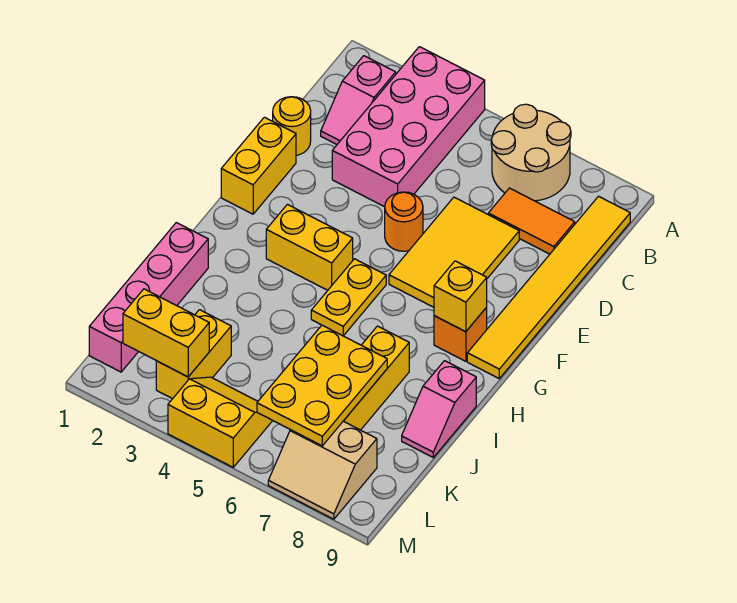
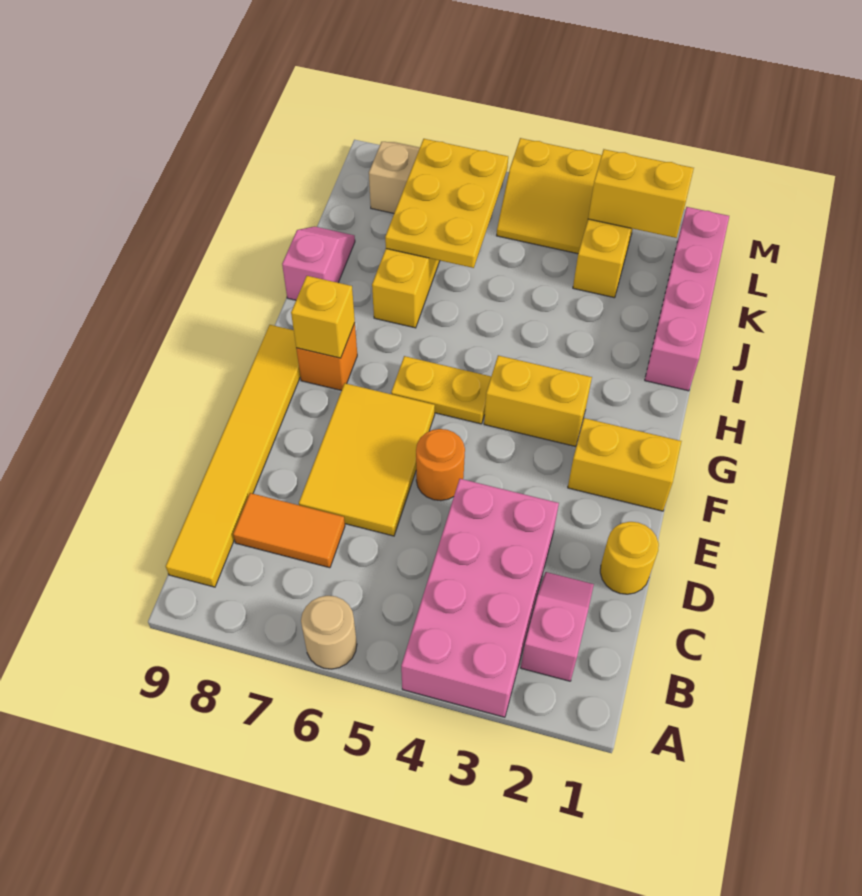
tan 2x2 round brick [491,104,571,201] -> tan 1x1 round brick [301,596,357,669]
yellow 1x2 brick [221,117,296,214] -> yellow 1x2 brick turned to [568,418,682,511]
yellow 1x2 plate [311,259,386,336] -> yellow 1x2 plate turned to [391,356,491,424]

